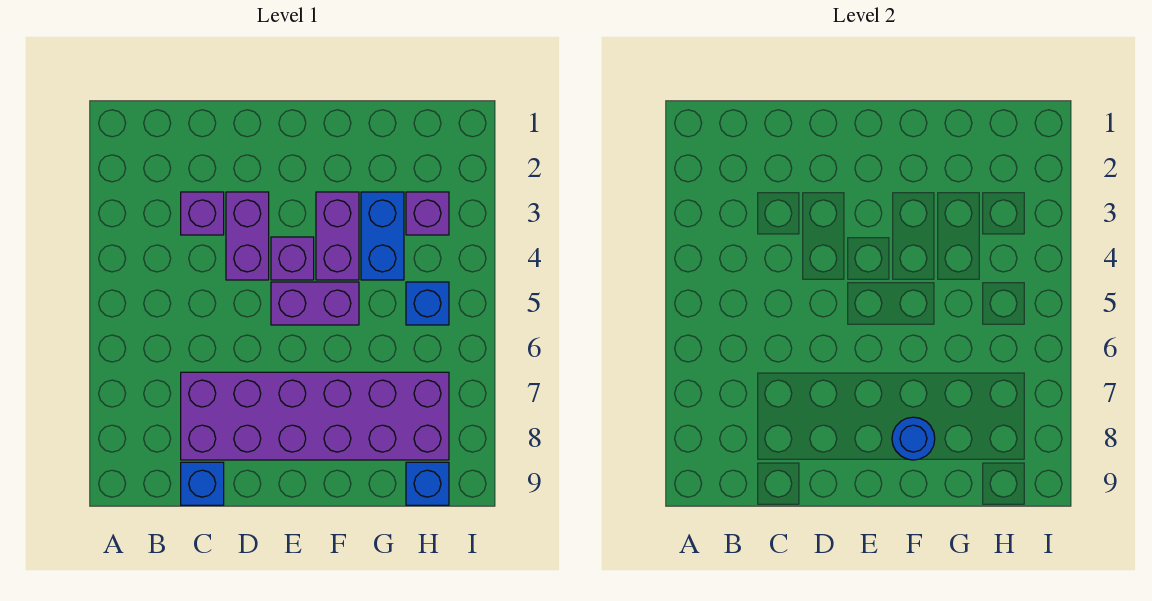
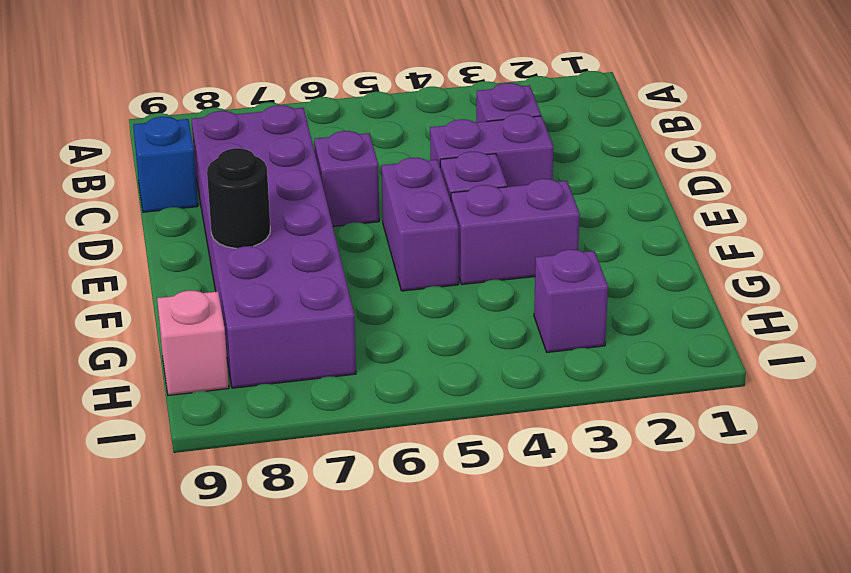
none -> purple 1x1 brick [314,131,379,227]
blue 1x1 round brick [892,417,935,460] -> black 1x1 round brick [207,148,270,248]
blue 1x2 brick [361,192,404,280] -> none
blue 1x1 brick [406,282,449,325] -> none
blue 1x1 brick [406,462,449,505] -> pink 1x1 brick [157,291,229,395]

